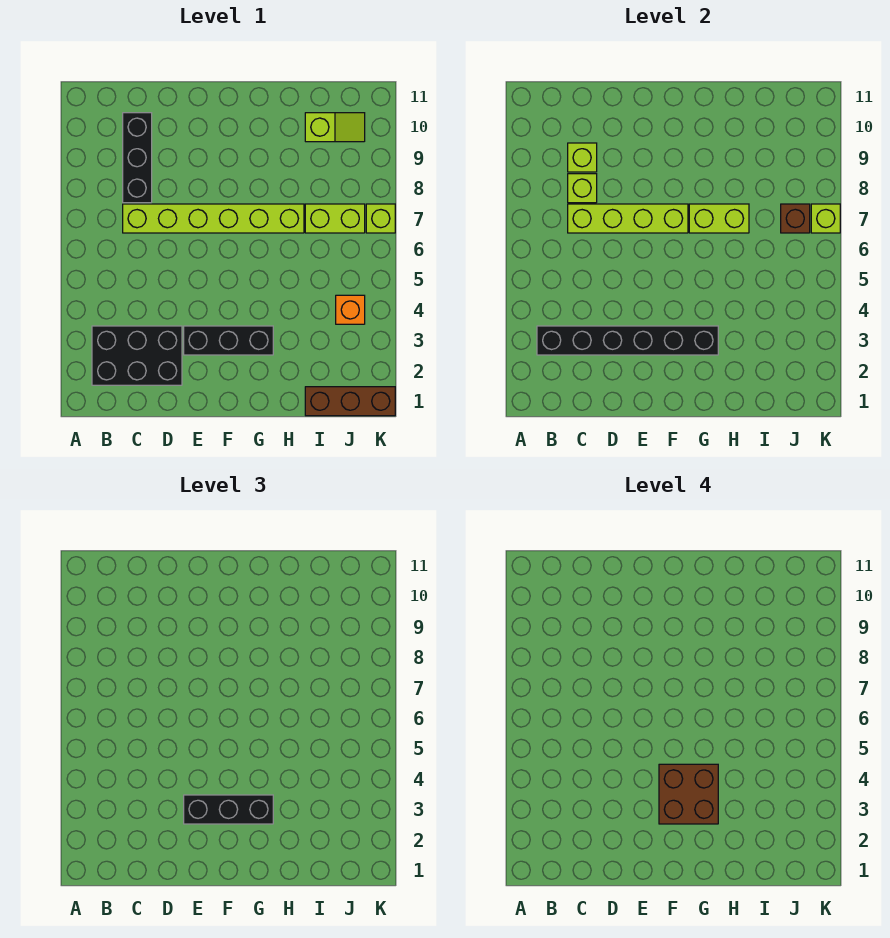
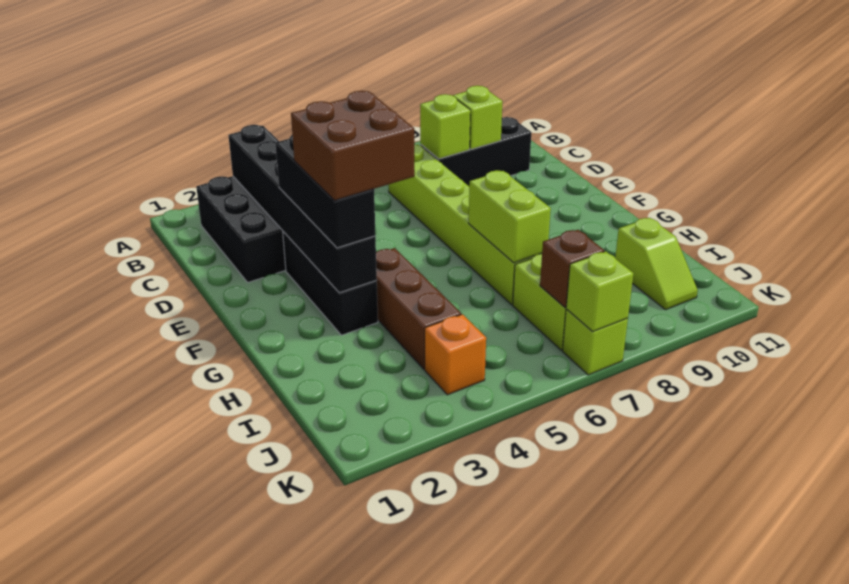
lime 1x4 brick [568,204,688,233] -> none
brown 1x3 brick [305,387,395,416] -> brown 1x3 brick moved to [376,248,461,369]

